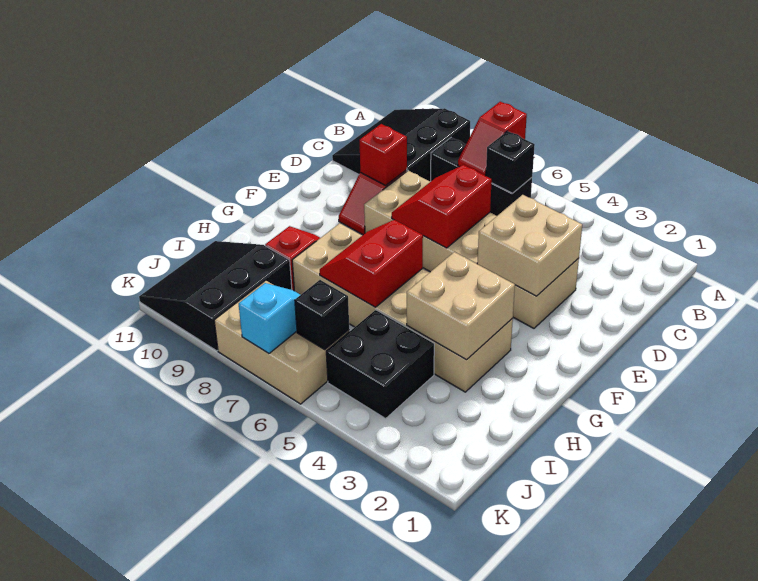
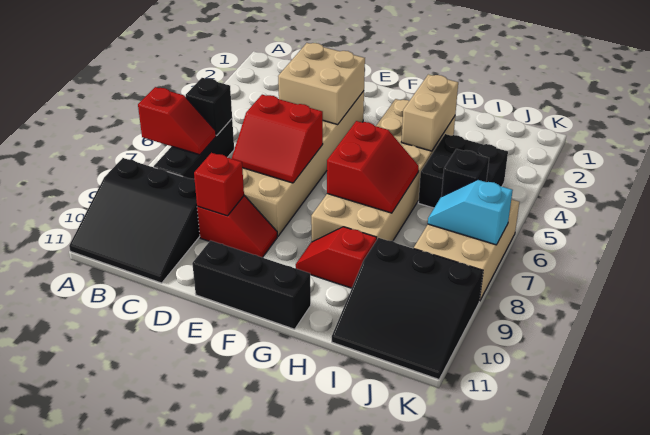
none -> black 1x3 brick [192,241,311,329]
tan 2x2 brick [407,252,515,360] -> tan 1x2 brick [401,74,458,151]
red 2x2 slope [320,220,423,307] -> red 2x2 slope turned to [327,121,419,213]

